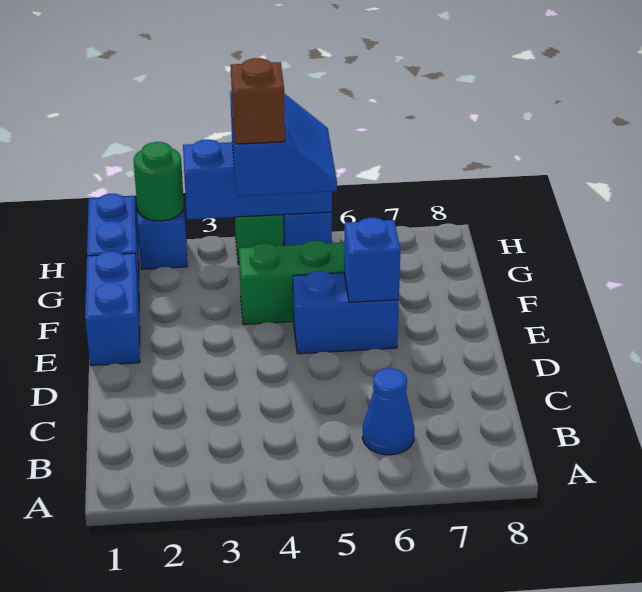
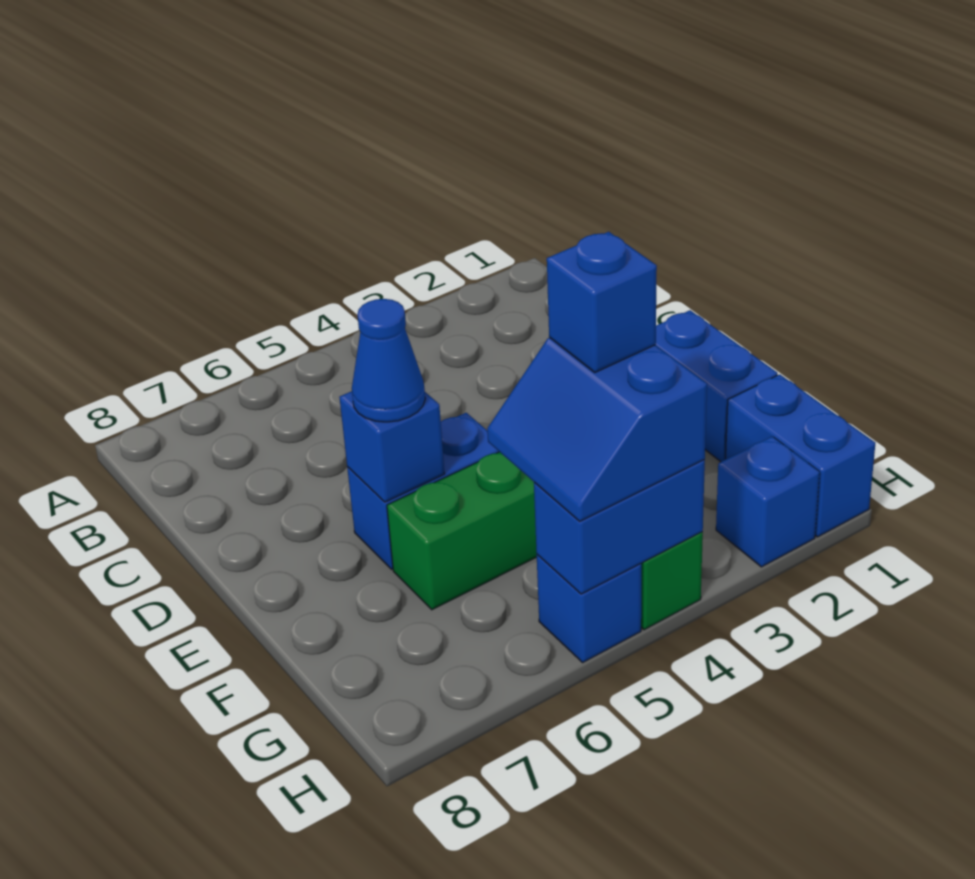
blue 1x1 cone [362,368,414,455] -> blue 1x1 cone moved to [352,299,425,422]
brown 1x1 brick [231,58,285,144] -> blue 1x1 brick [547,232,657,372]
green 1x1 round brick [134,142,184,221] -> none
blue 1x3 brick [183,139,332,219] -> blue 1x2 brick [534,460,705,594]

